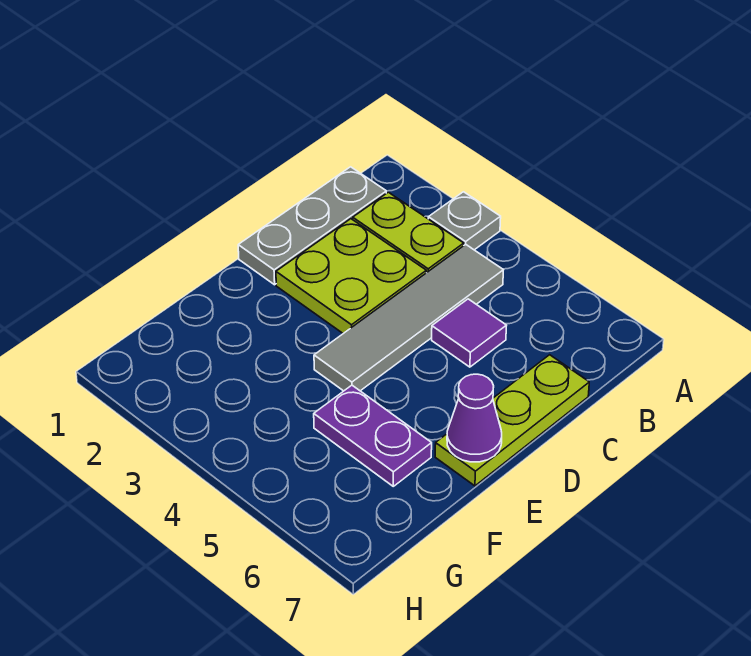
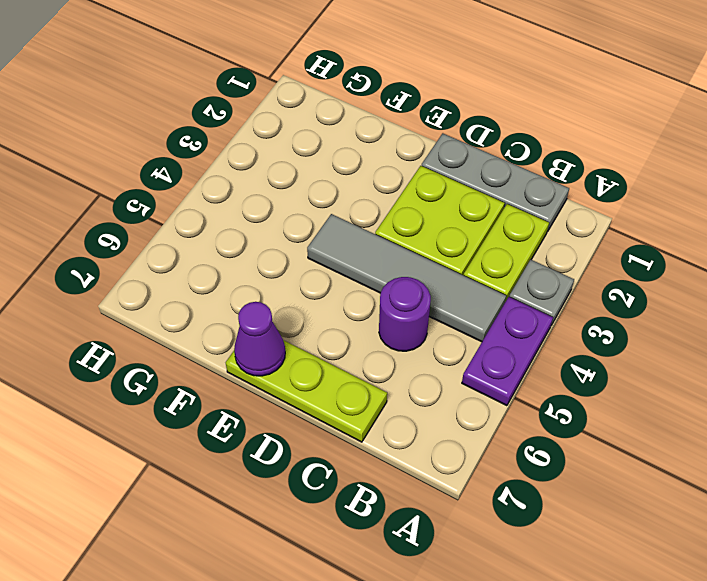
purple 1x1 tile [432,299,507,367] -> purple 1x1 round brick [379,277,431,351]
purple 1x2 plate [314,385,432,486] -> purple 1x2 plate moved to [462,297,553,406]

